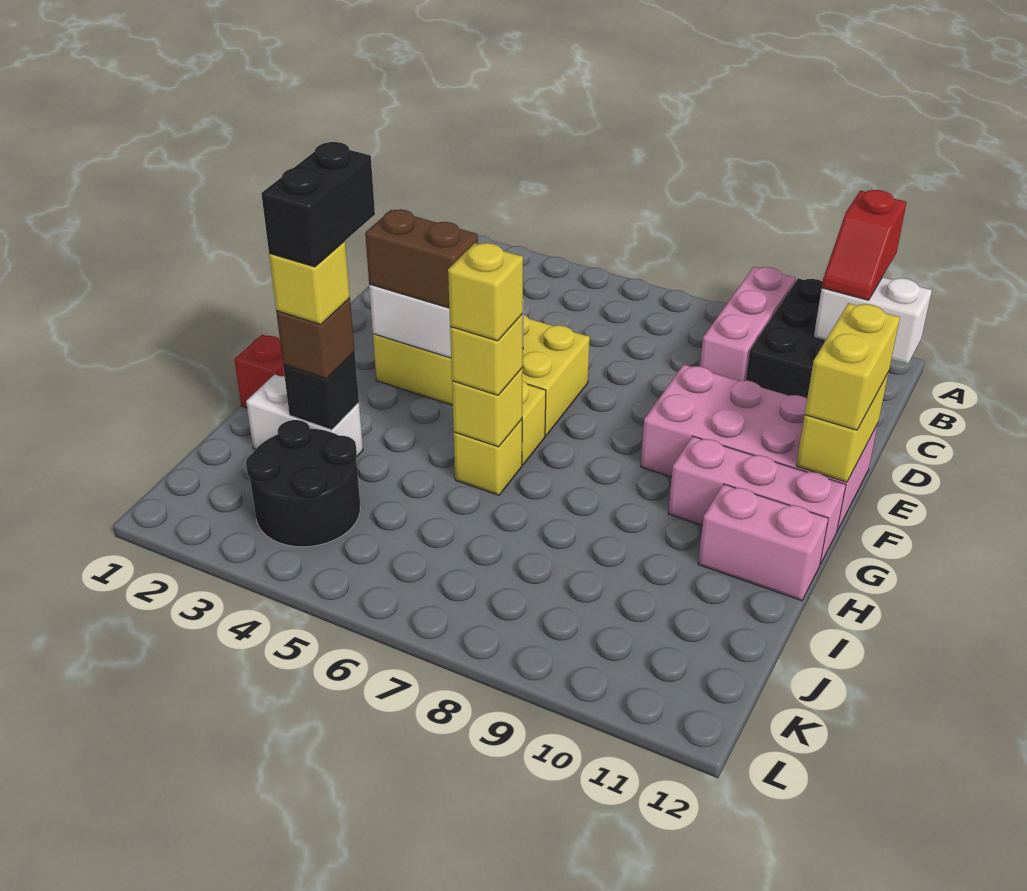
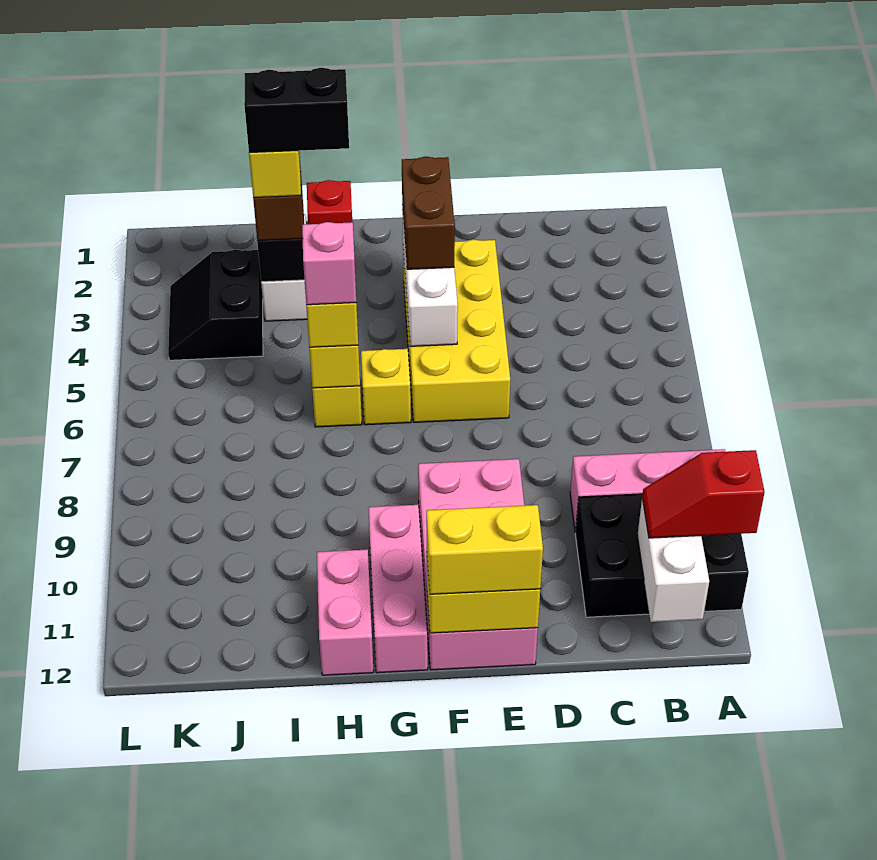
yellow 1x1 brick [448,243,523,341] -> pink 1x1 brick [302,222,356,305]
black 2x2 round brick [246,420,360,547] -> black 2x2 slope [168,250,263,360]

